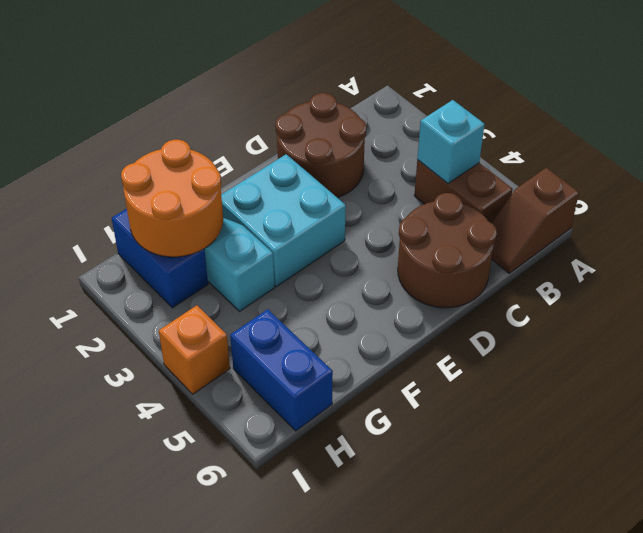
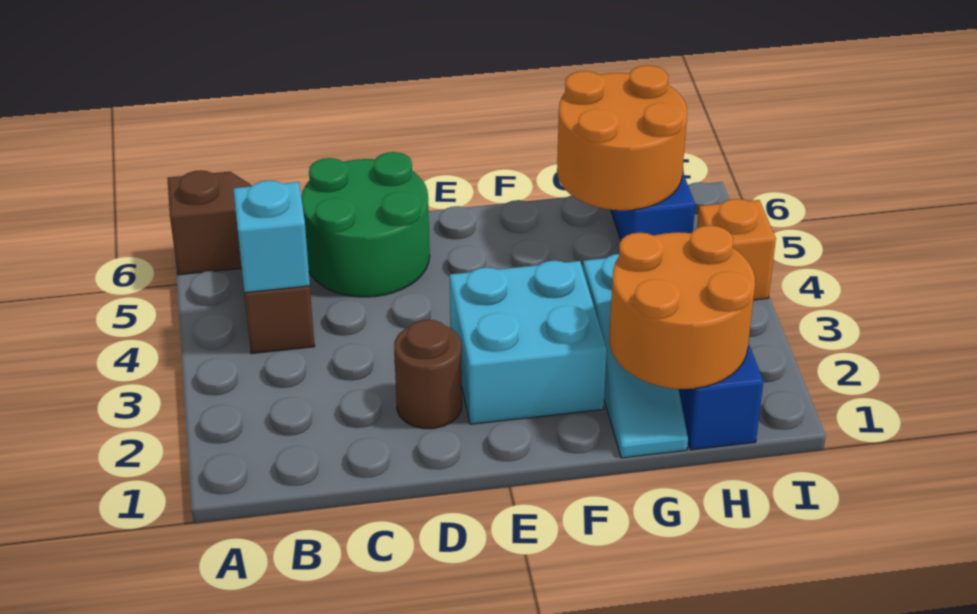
brown 2x2 round brick [275,93,367,198] -> brown 1x1 round brick [394,320,462,429]
brown 2x2 round brick [398,193,497,308] -> green 2x2 round brick [301,152,430,297]
none -> orange 2x2 round brick [557,65,687,210]

